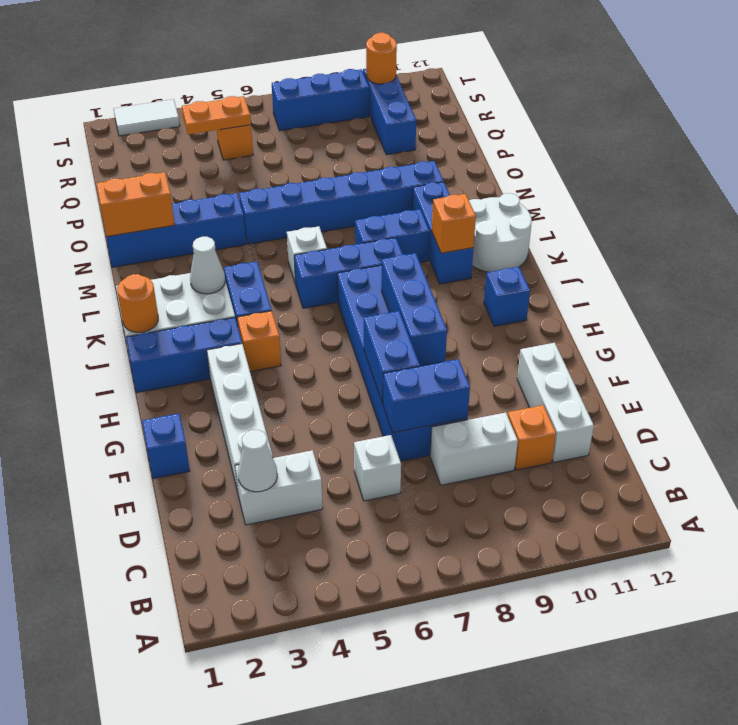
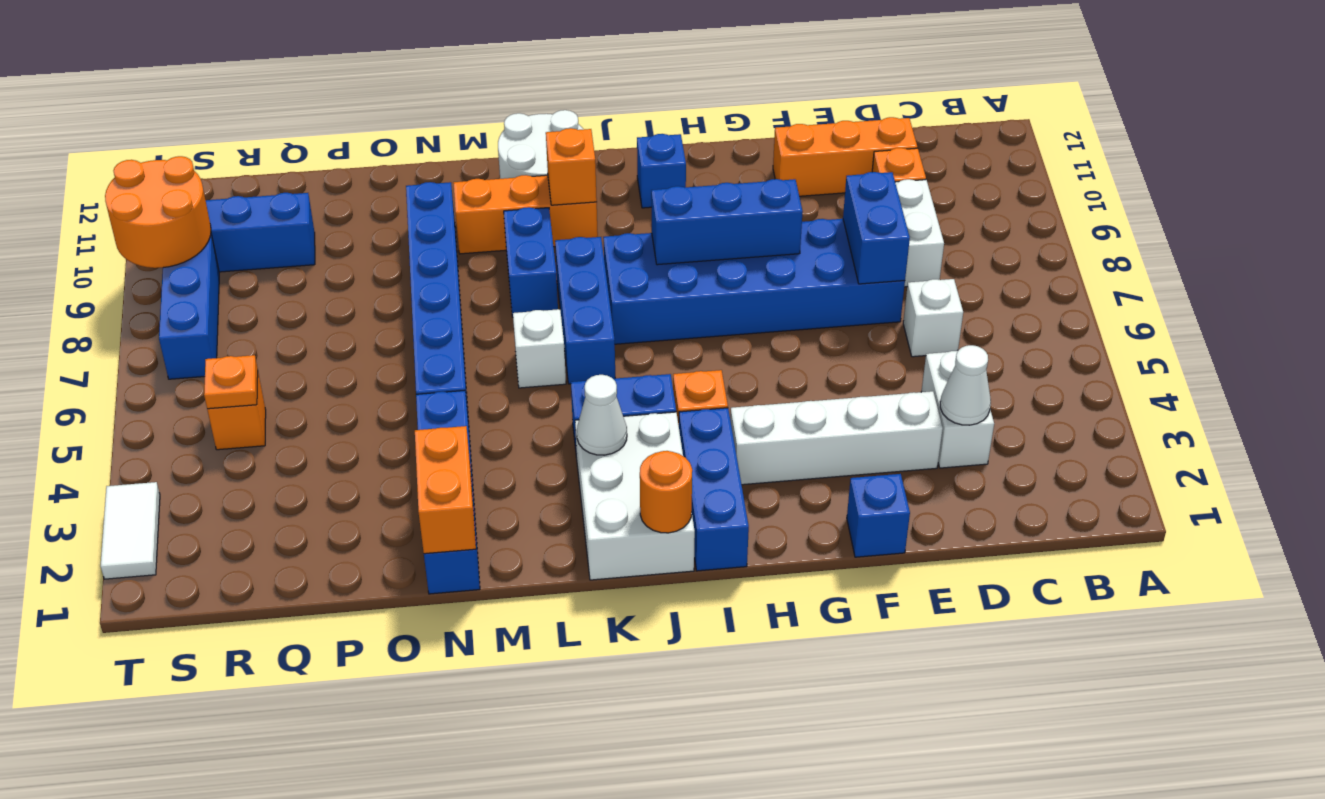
white 1x3 brick [517,343,594,462] -> orange 1x3 brick [773,117,917,196]
blue 1x2 brick [364,311,420,403] -> none
blue 1x3 brick [412,182,473,284] -> orange 1x3 brick [453,175,598,254]
orange 1x2 plate [182,96,251,134] -> orange 1x1 plate [204,355,258,409]
orange 1x1 round brick [366,33,397,84] -> orange 2x2 round brick [105,156,211,268]

